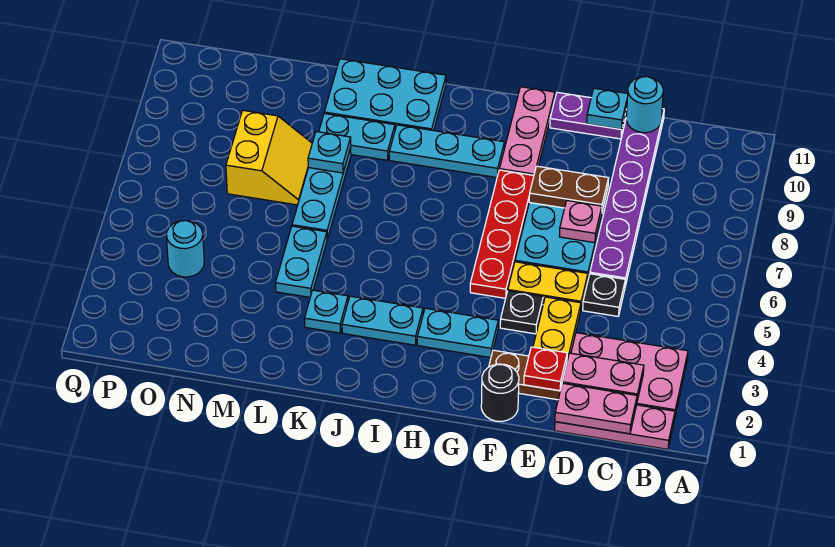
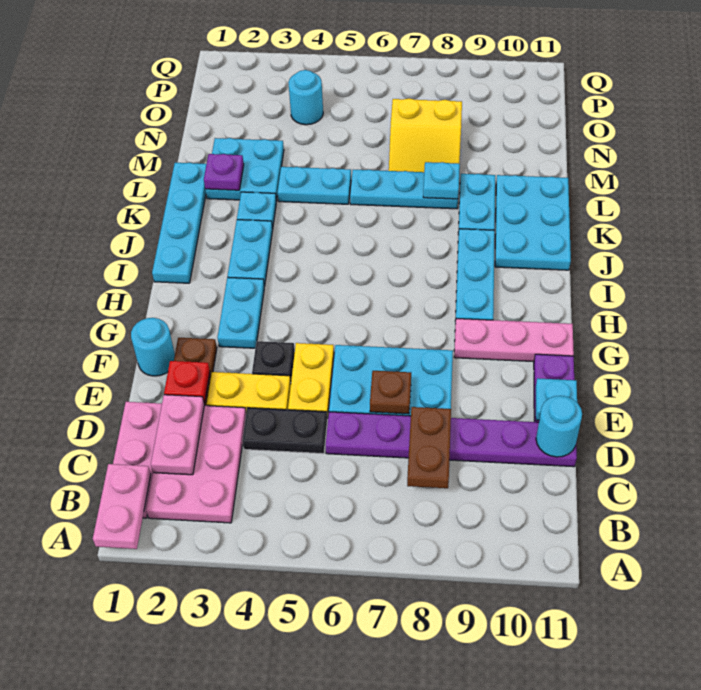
pink 1x2 plate [555,383,637,434] -> pink 1x2 plate moved to [93,464,151,549]
black 1x1 plate [583,274,625,316] -> black 1x2 plate [242,408,327,454]
pink 1x1 plate [560,201,602,243] -> brown 1x1 plate [370,371,411,414]
brown 1x2 plate [529,166,609,211] -> brown 1x2 plate moved to [407,407,451,488]
black 1x1 round brick [481,364,519,421] -> cyan 1x1 round brick [131,318,175,376]
red 1x4 plate [470,170,534,298] -> none
none -> cyan 1x4 plate [152,163,206,283]
none -> cyan 2x2 plate [205,138,284,201]
none -> purple 1x1 plate [204,154,244,190]

